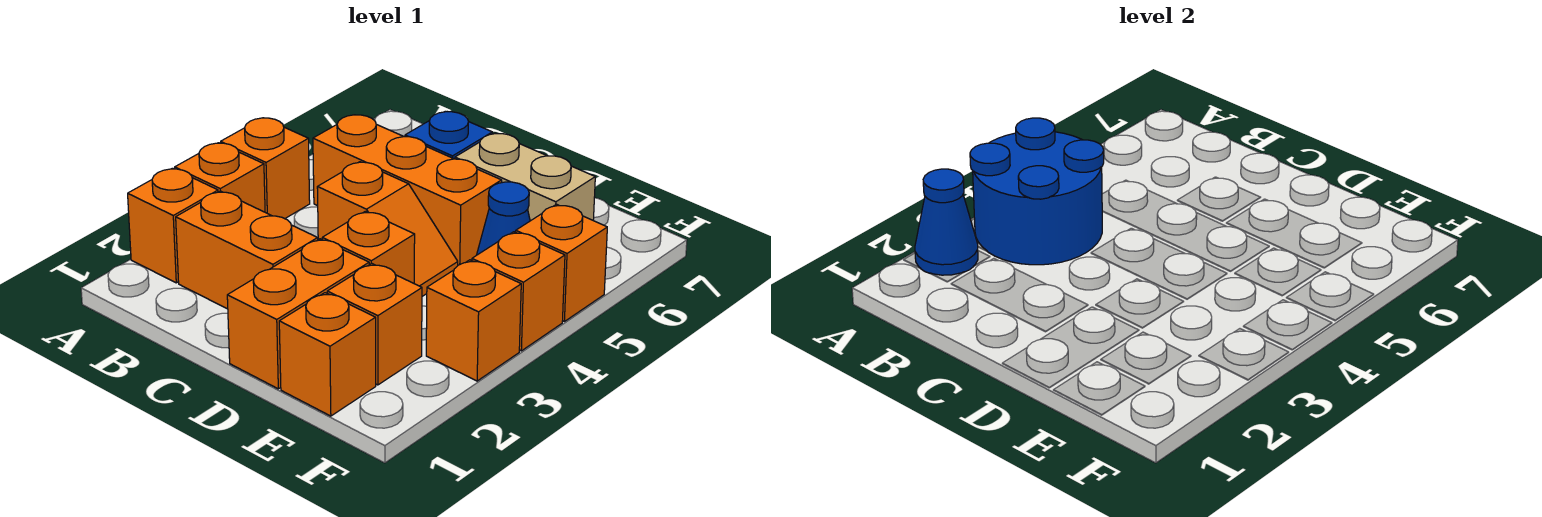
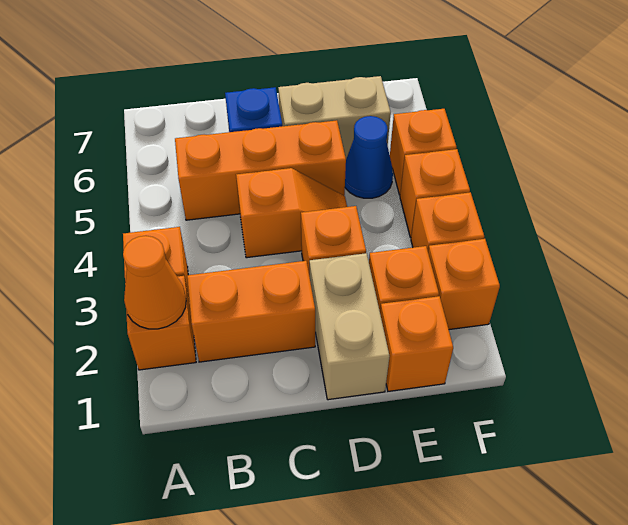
blue 1x1 cone [915,169,978,275] -> orange 1x1 cone [123,236,186,329]
blue 2x2 round brick [970,118,1104,265] -> none
orange 1x1 brick [221,118,310,219] -> orange 1x1 brick moved to [428,239,500,330]
orange 1x2 brick [227,239,369,389] -> tan 1x2 brick [309,253,390,400]

